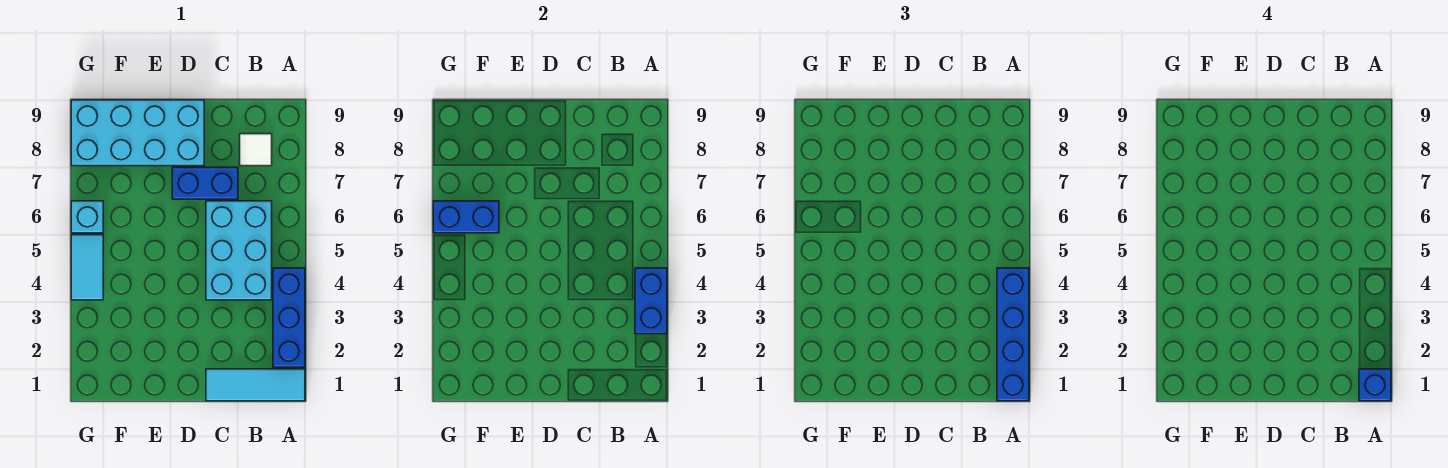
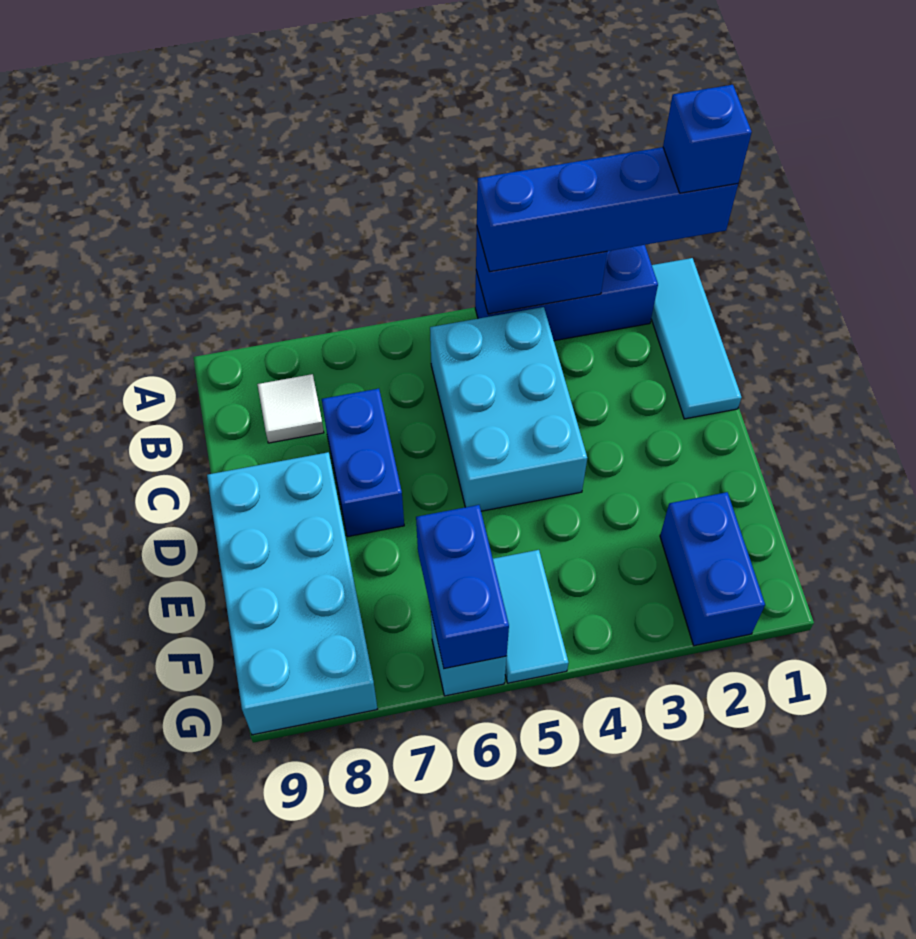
cyan 2x3 brick [206,201,272,300] -> cyan 2x3 brick turned to [430,307,587,511]
none -> blue 1x2 brick [660,492,765,646]
cyan 1x2 tile [71,235,103,300] -> cyan 1x2 tile turned to [493,550,569,683]

